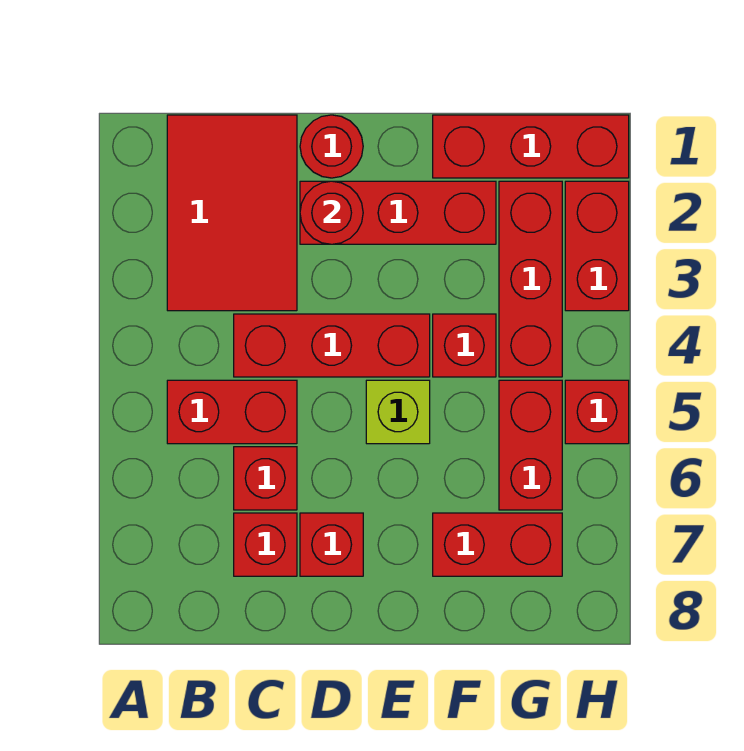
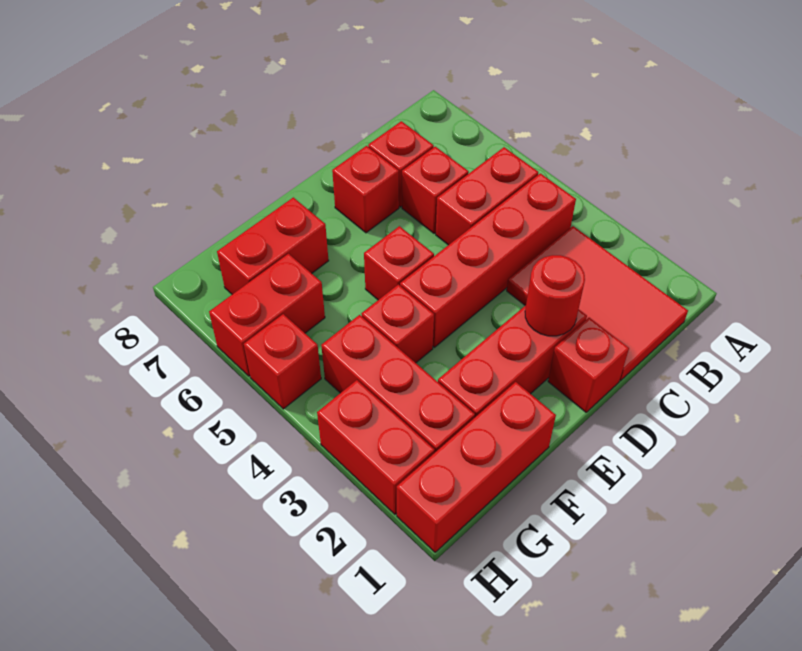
red 1x3 brick [234,314,430,377] -> red 1x4 brick [400,173,576,347]
red 1x1 round brick [300,115,363,178] -> red 1x1 brick [548,318,629,412]
lime 1x1 brick [366,380,430,444] -> red 1x1 brick [364,226,434,300]
red 1x2 brick [499,380,562,510] -> red 1x2 brick turned to [209,254,325,376]

